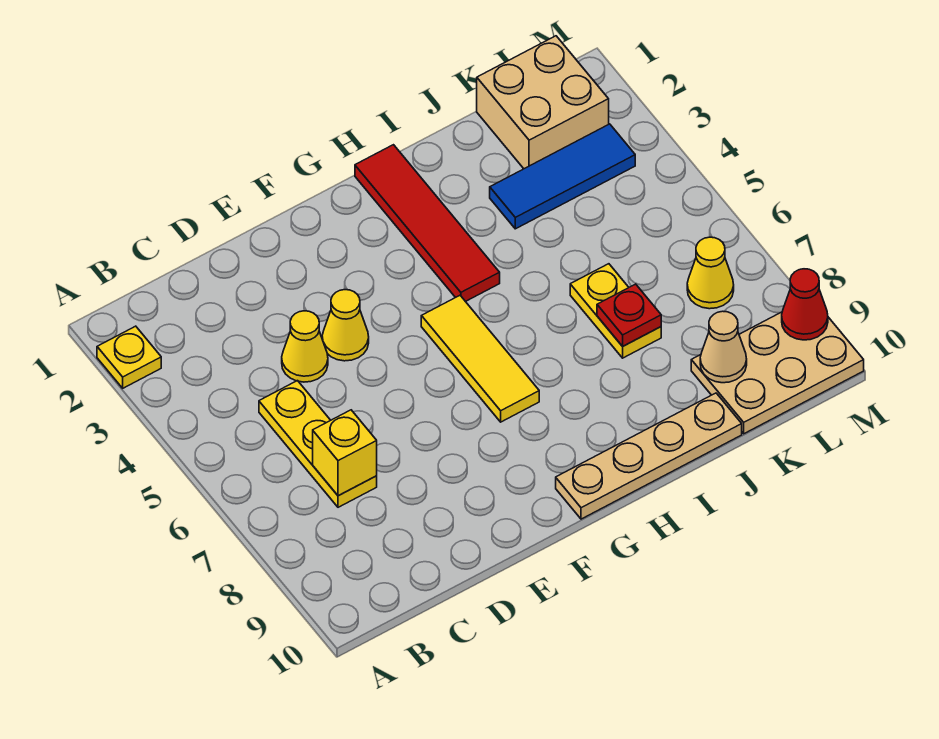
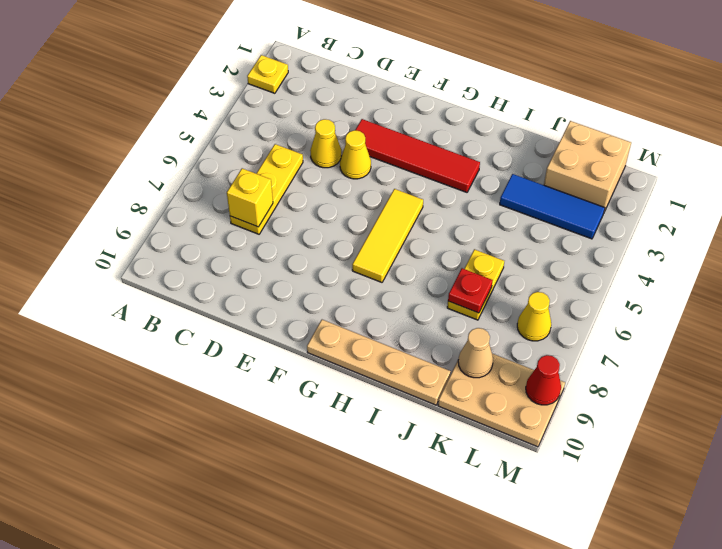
red 1x4 tile [355,145,500,302] -> red 1x4 tile turned to [355,119,480,192]

